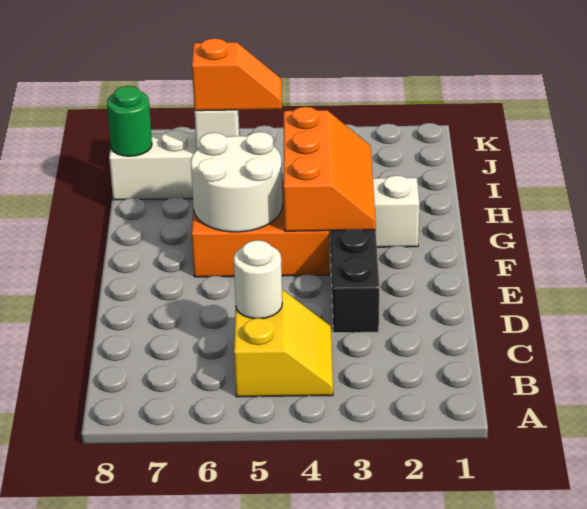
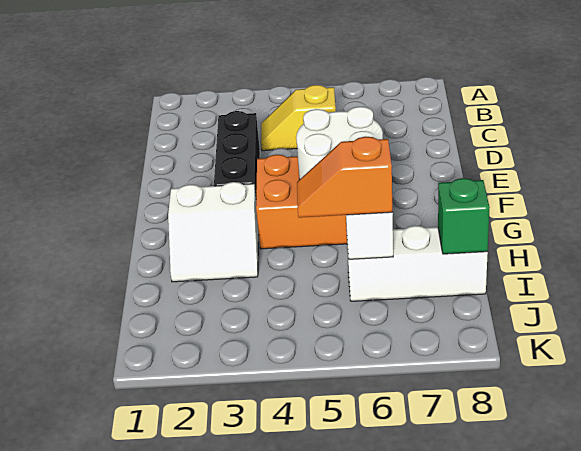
yellow 2x2 slope [234,290,333,397] -> yellow 1x2 slope [261,85,336,151]
white 1x1 round brick [234,240,282,319] -> none
orange 2x3 slope [284,107,376,231] -> none
green 1x1 round brick [107,86,152,156] -> green 1x1 brick [438,178,489,254]

